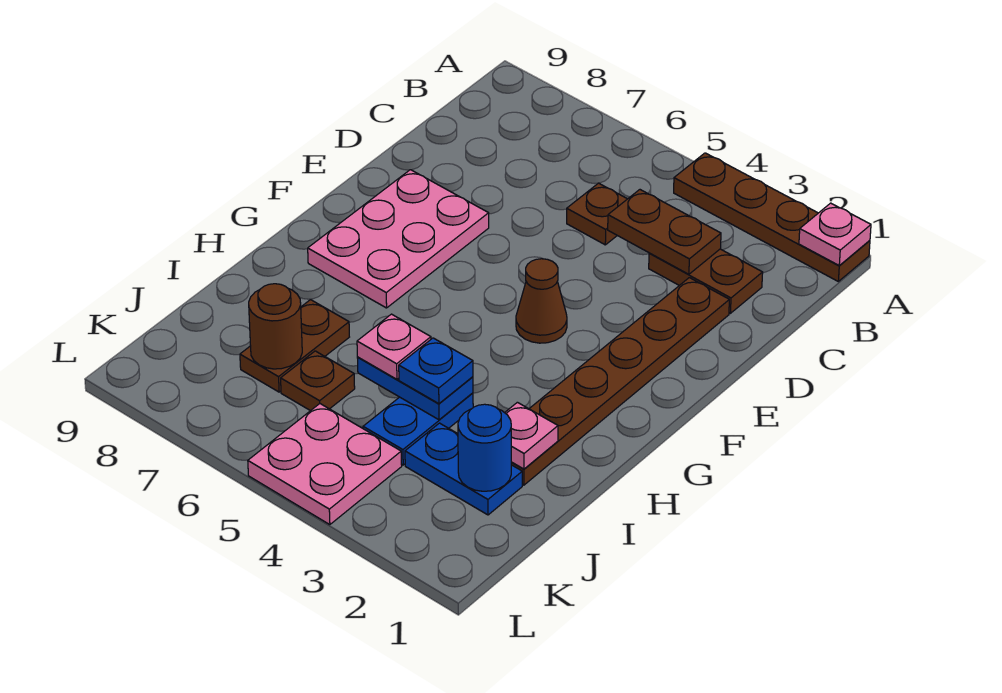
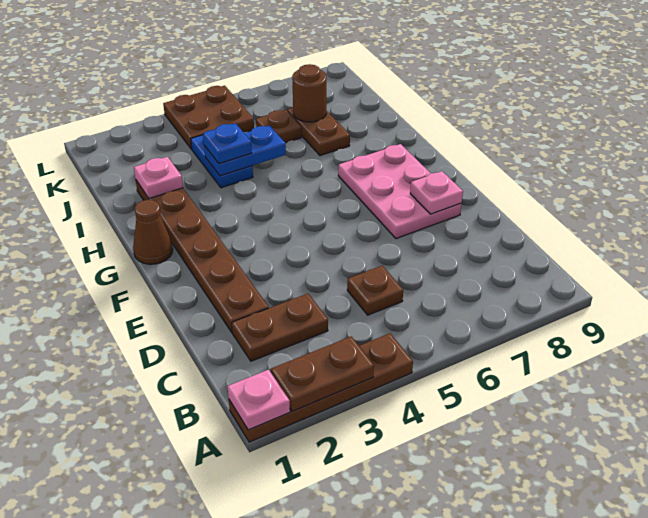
brown 1x2 plate [608,190,721,274] -> brown 1x2 plate moved to [271,336,374,411]
brown 1x1 cone [516,259,567,343] -> brown 1x1 cone moved to [133,200,173,264]
pink 1x1 plate [357,314,431,379] -> pink 1x1 plate moved to [410,171,463,214]
blue 1x2 plate [405,423,522,515] -> none
blue 1x1 round brick [458,404,511,491] -> none
pink 2x2 plate [248,404,402,525] -> brown 2x2 plate [163,86,254,149]

